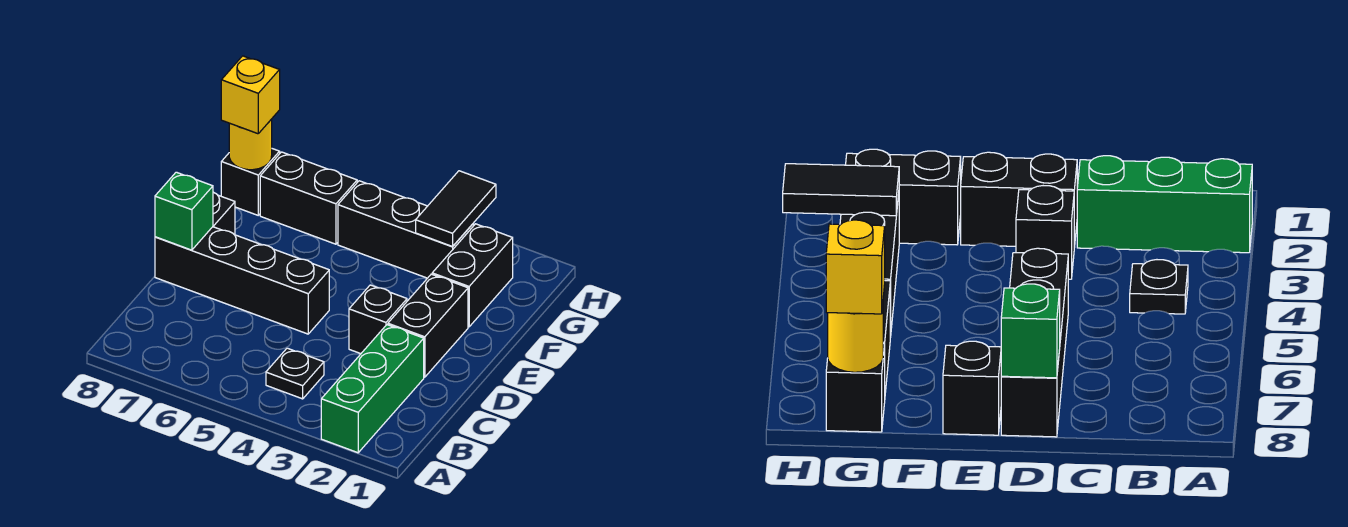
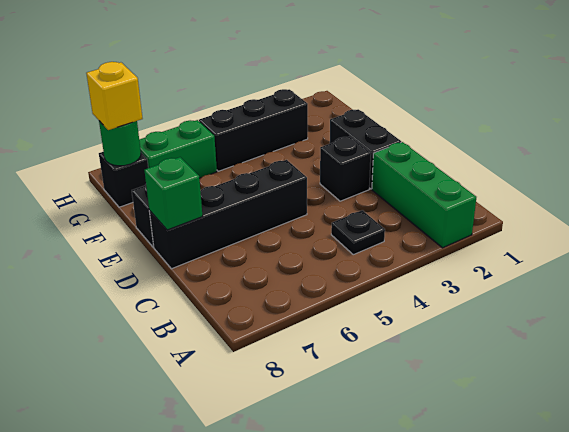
black 1x2 brick [432,224,513,327] -> none
black 1x2 tile [416,171,496,247] -> none
black 1x2 brick [260,152,357,244] -> green 1x2 brick [139,120,217,178]
yellow 1x1 round brick [229,119,272,170] -> green 1x1 round brick [99,121,141,166]

